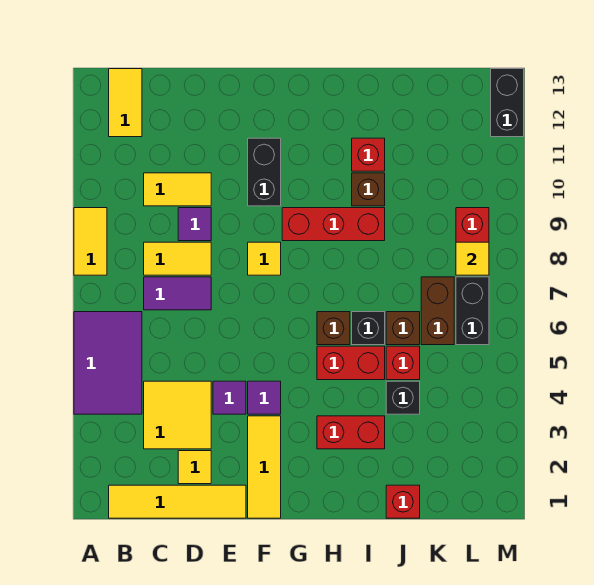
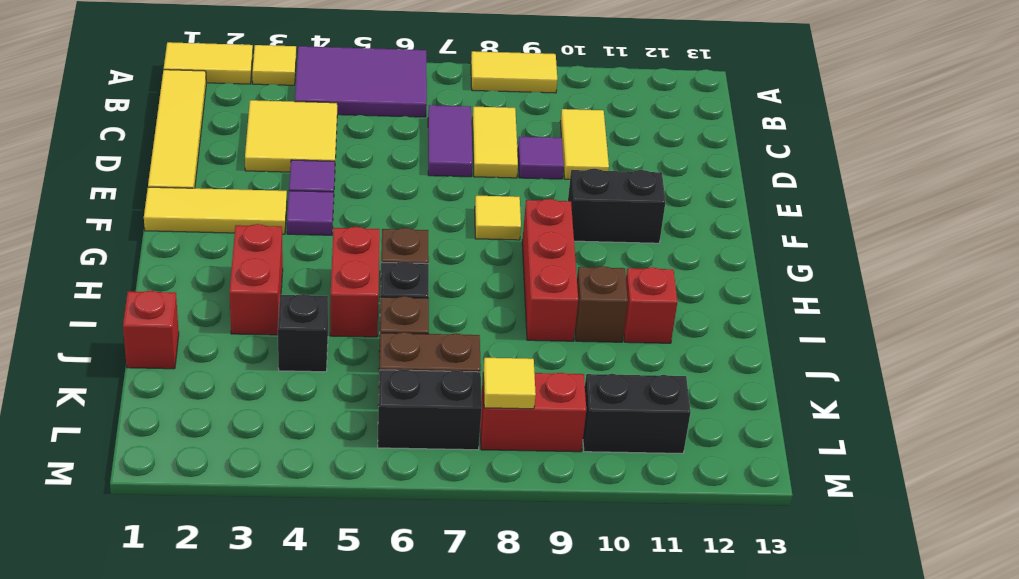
yellow 1x2 tile [109,69,142,137] -> yellow 1x2 tile moved to [164,42,253,84]
yellow 1x1 tile [178,451,211,484] -> yellow 1x1 tile moved to [252,45,296,85]
red 1x1 brick [386,346,420,380] -> none
black 1x2 brick [491,69,524,137] -> black 1x2 brick moved to [583,374,691,453]

